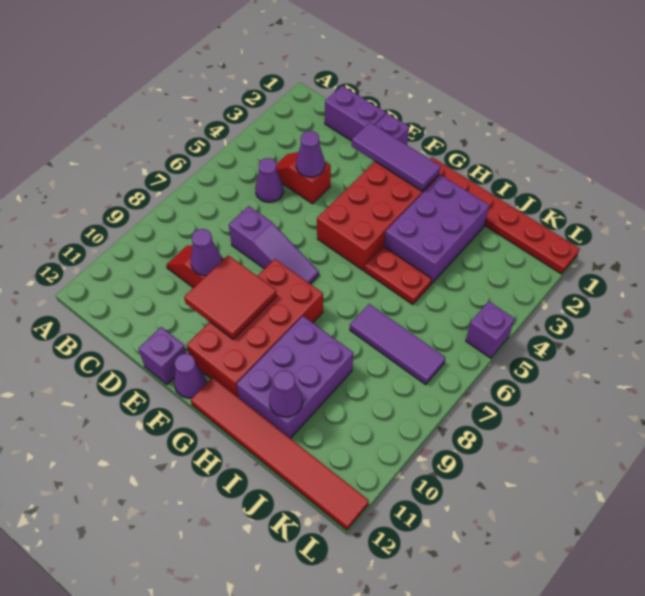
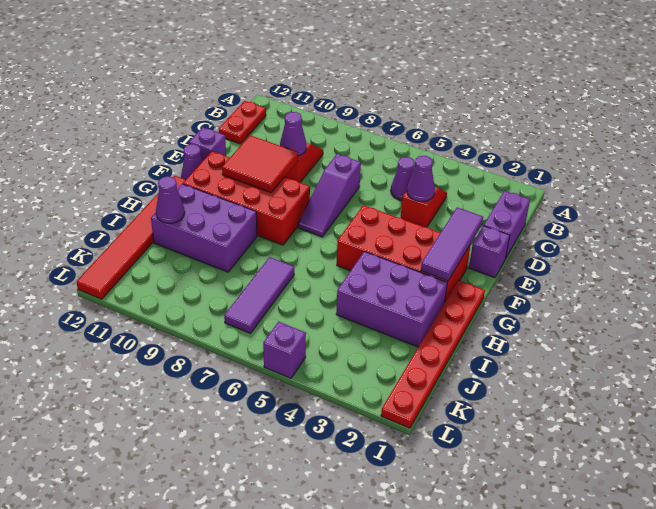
red 1x2 plate [365,246,432,304] -> red 1x2 plate moved to [219,101,266,144]

